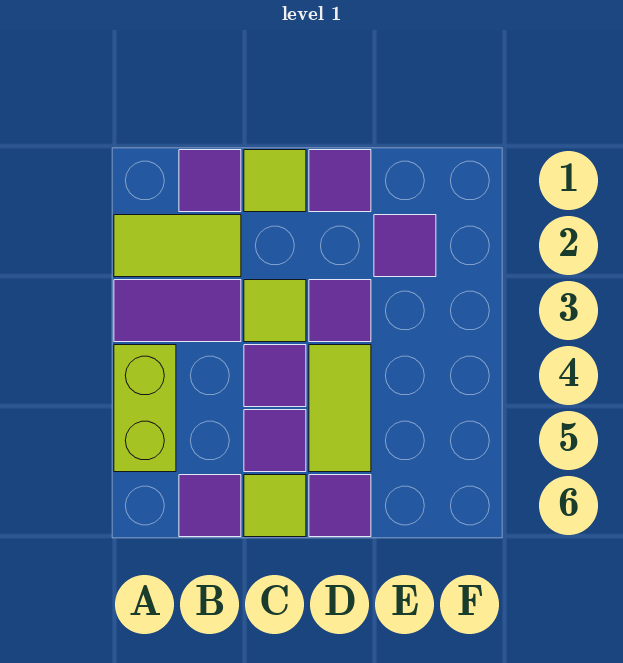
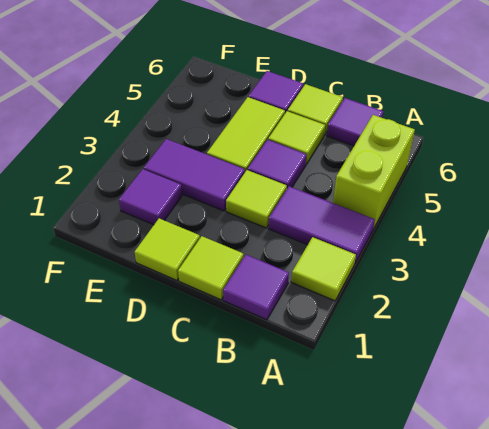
lime 1x2 tile [114,215,241,277] -> lime 1x1 tile [291,237,356,301]
purple 1x1 tile [244,410,306,472] -> lime 1x1 tile [268,111,325,164]
purple 1x1 tile [309,150,371,212] -> lime 1x1 tile [135,218,200,280]
purple 1x1 tile [309,280,371,342] -> purple 1x2 tile [144,139,245,211]

